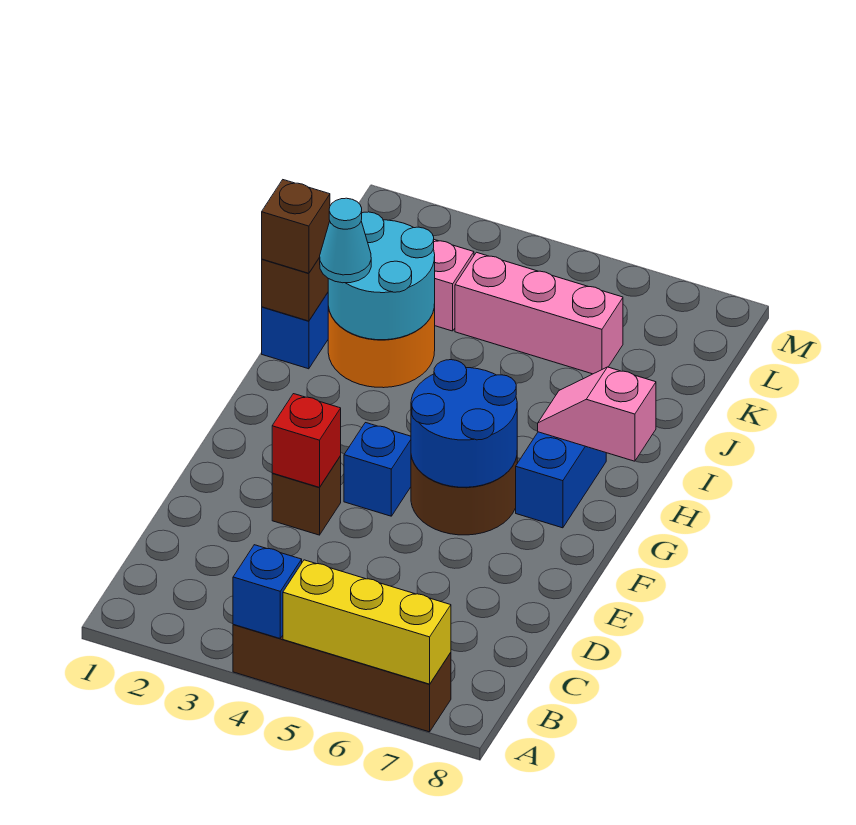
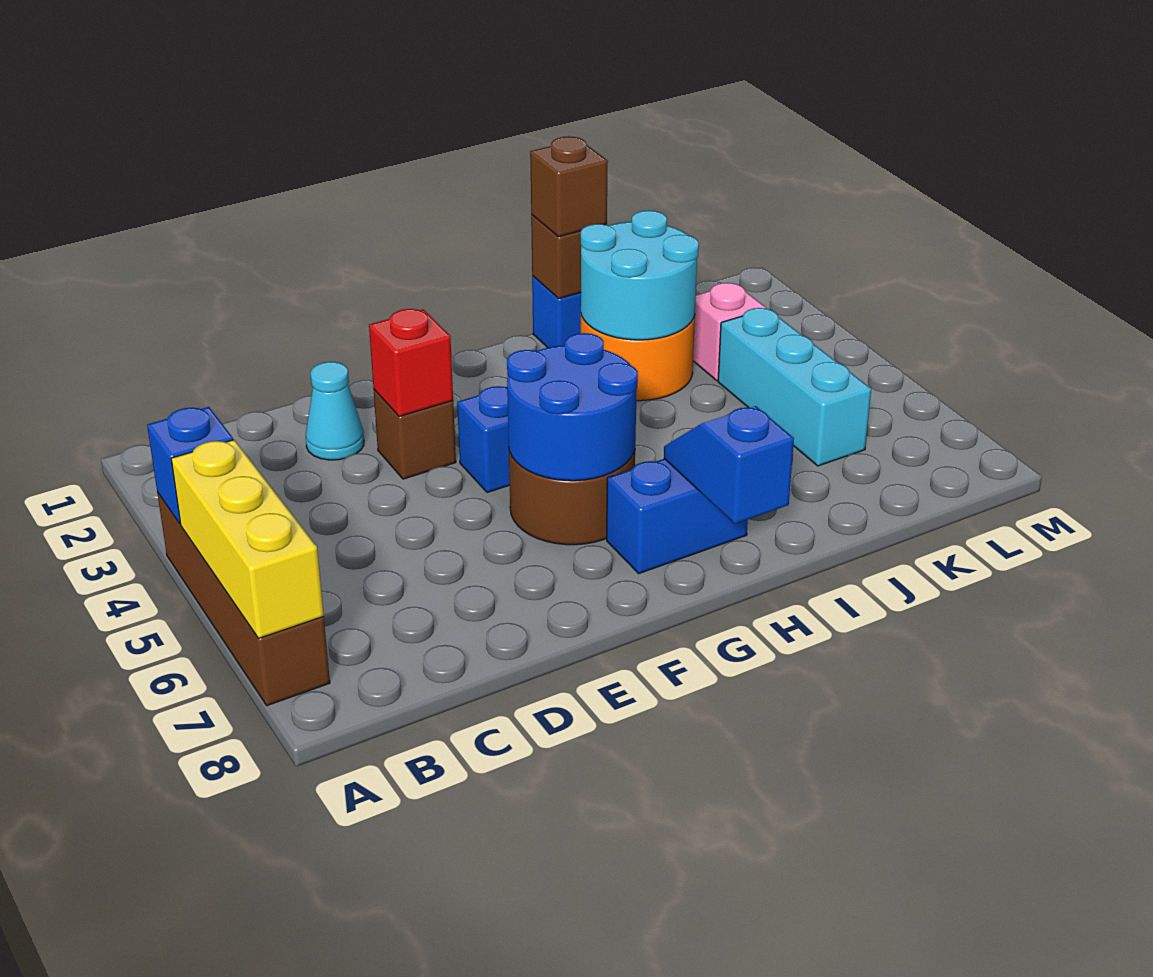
pink 1x2 slope [538,367,656,461] -> blue 1x2 slope [664,406,794,524]
cyan 1x1 cone [320,198,371,283] -> cyan 1x1 cone moved to [306,362,364,460]
pink 1x3 brick [455,252,623,374] -> cyan 1x3 brick [718,308,871,466]

